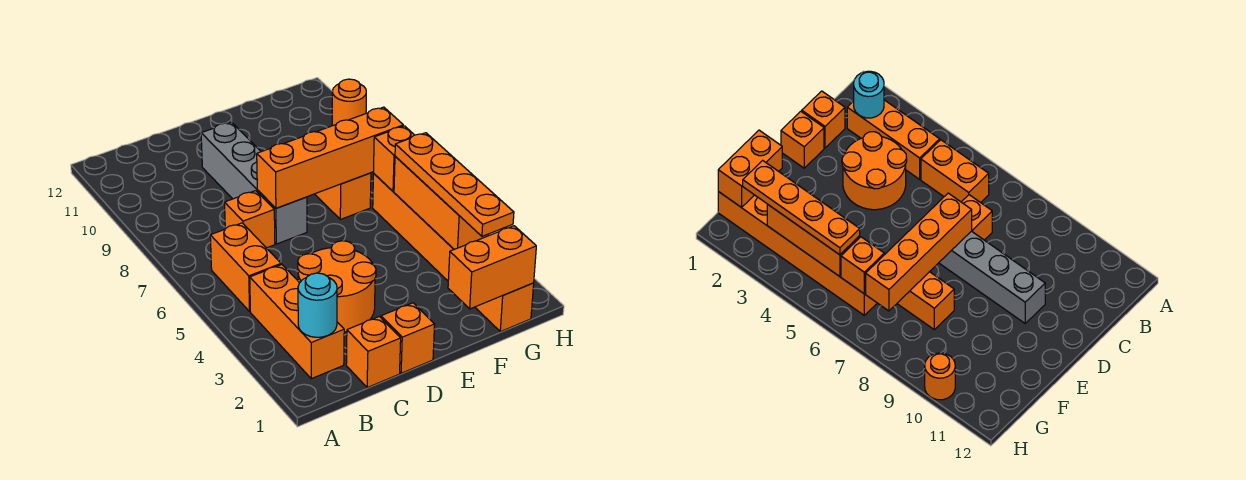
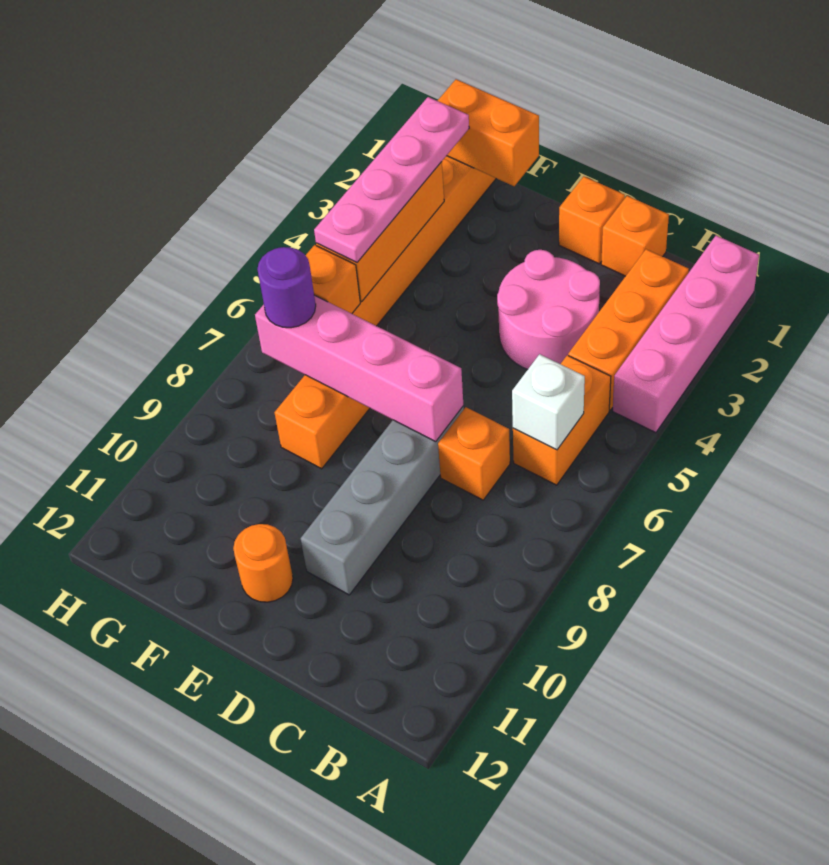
none -> pink 1x4 brick [613,236,759,433]
cyan 1x1 round brick [298,273,337,337] -> none
none -> white 1x1 brick [512,354,585,450]
orange 2x2 round brick [298,241,376,332] -> pink 2x2 round brick [497,250,600,370]
orange 1x4 brick [257,107,403,208] -> pink 1x4 brick [255,295,463,442]
orange 1x4 plate [395,133,514,236] -> pink 1x4 plate [314,97,469,263]
none -> purple 1x1 round brick [257,247,316,328]
orange 1x1 round brick [332,79,366,126] -> orange 1x1 round brick moved to [233,524,293,602]

